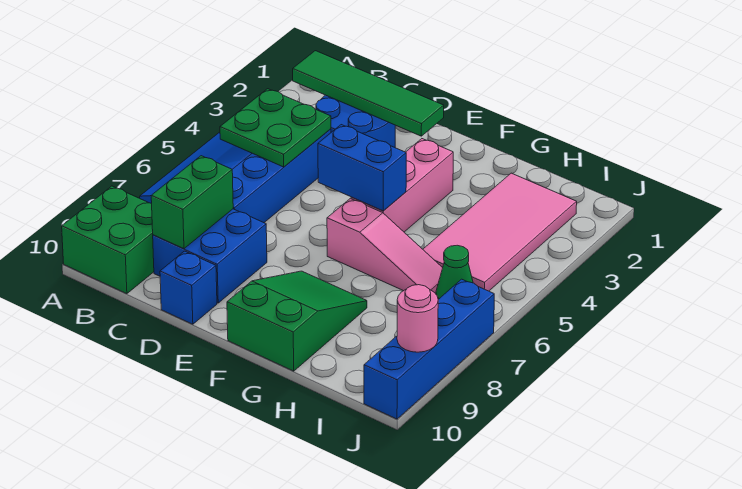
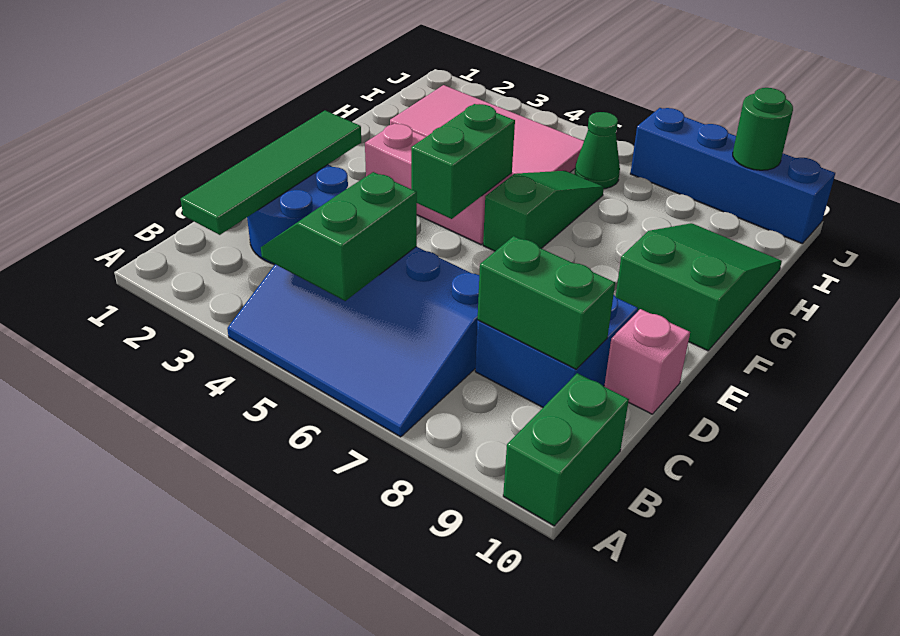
green 2x2 brick [62,186,154,294] -> green 1x2 brick [503,373,629,526]
green 2x2 plate [220,89,331,167] -> green 2x2 slope [261,172,417,301]
blue 1x1 brick [160,251,217,324] -> pink 1x1 brick [604,309,690,414]
blue 1x2 brick [318,125,406,211] -> green 1x2 brick [411,104,515,219]
pink 1x3 slope [327,198,442,293] -> green 1x3 slope [483,171,604,251]
green 2x3 slope [227,271,367,371] -> green 2x3 slope turned to [616,223,782,351]
pink 1x1 round brick [397,285,438,352] -> green 1x1 round brick [733,88,793,170]

